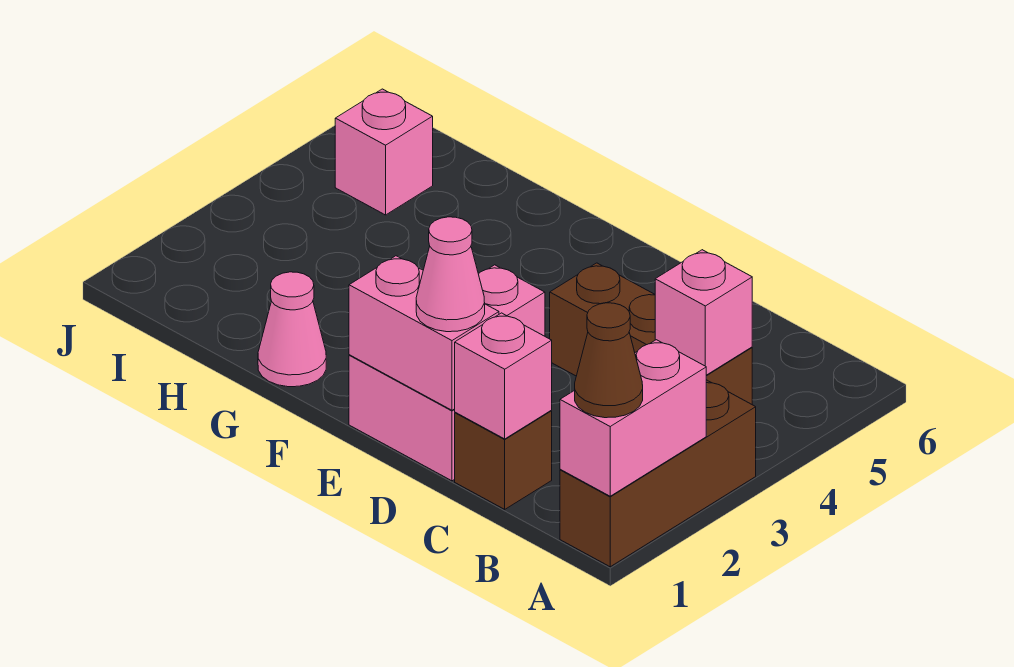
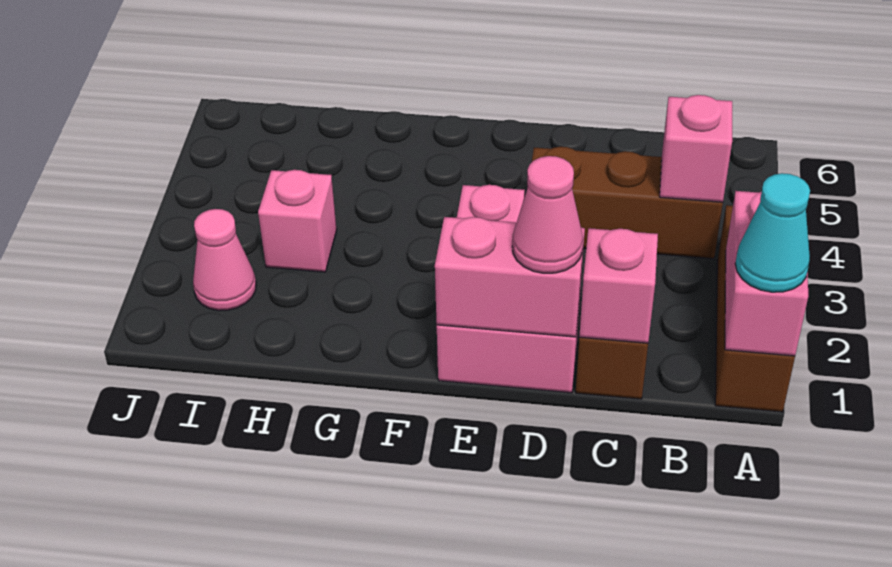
brown 1x1 cone [575,303,643,418] -> cyan 1x1 cone [735,173,810,292]
pink 1x1 cone [258,272,326,387] -> pink 1x1 cone moved to [193,209,256,311]
pink 1x1 brick [335,89,433,215] -> pink 1x1 brick moved to [258,170,337,272]

